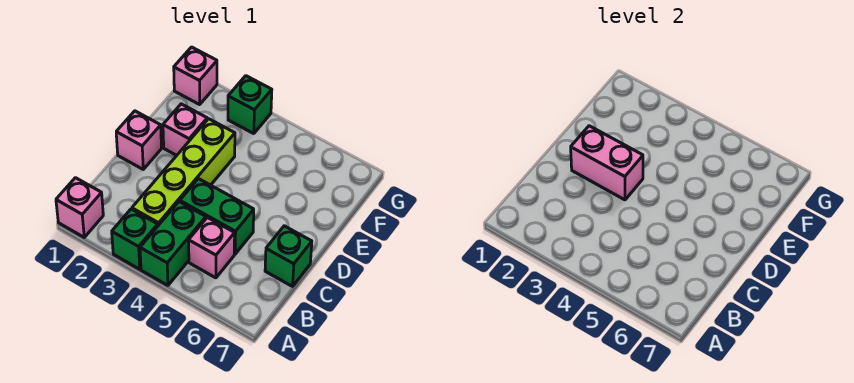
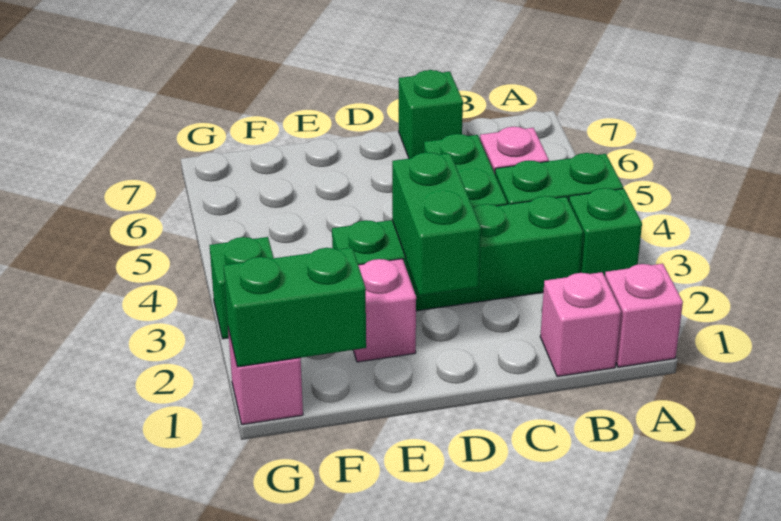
lime 1x4 brick [132,119,235,226] -> green 1x4 brick [332,196,583,311]
pink 1x1 brick [116,111,162,169] -> pink 1x1 brick moved to [540,272,621,377]
pink 1x2 brick [571,126,643,200] -> green 1x2 brick [392,152,481,296]
none -> green 1x2 brick [224,248,366,367]

